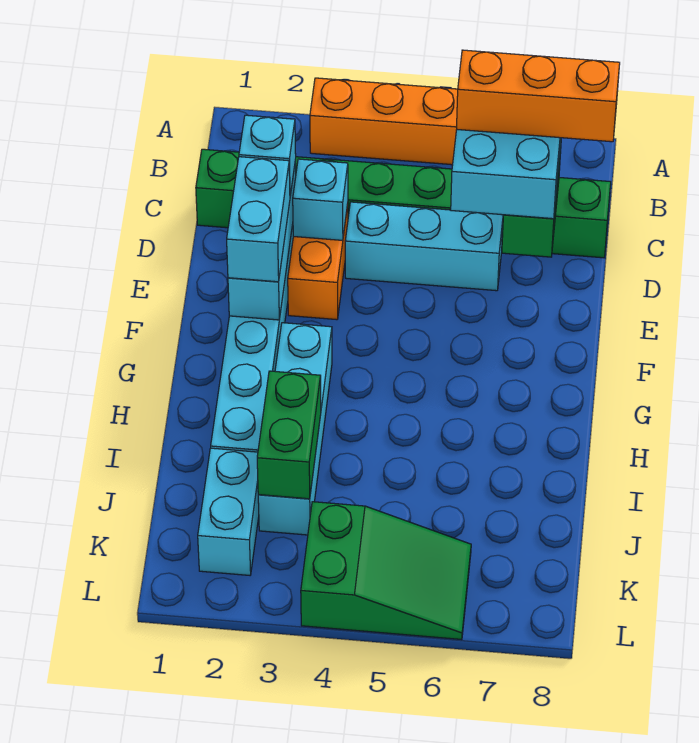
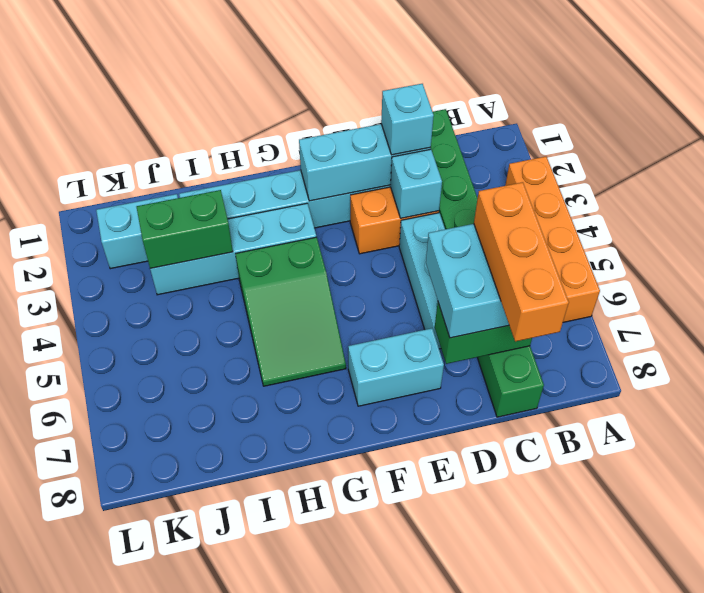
cyan 1x2 brick [227,157,290,282] -> cyan 1x2 brick moved to [348,328,444,406]
green 2x3 slope [301,502,471,640] -> green 2x3 slope moved to [235,237,346,386]

